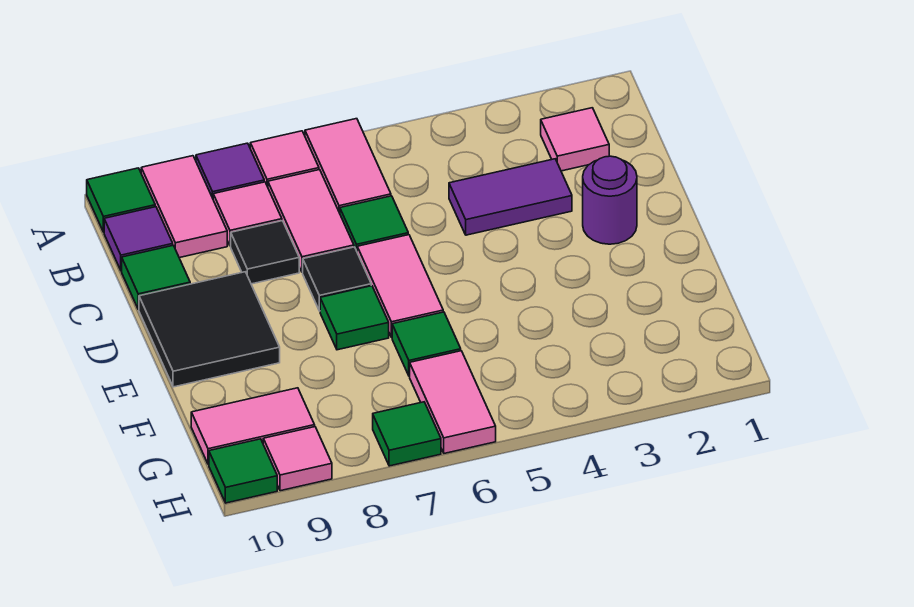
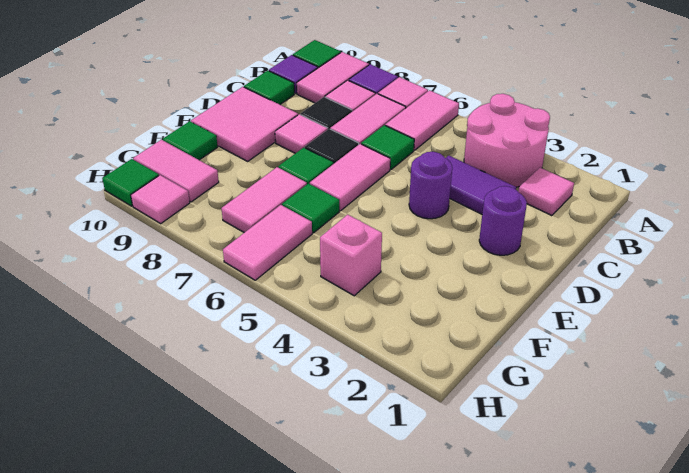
none -> pink 2x2 round brick [464,94,550,187]
none -> purple 1x1 round brick [409,152,452,219]
none -> pink 1x1 tile [275,114,328,153]
black 2x2 tile [139,272,280,387] -> pink 2x2 tile [191,87,298,161]
none -> pink 1x2 tile [221,167,307,233]
none -> pink 1x1 brick [320,215,382,296]
green 1x1 tile [373,402,441,466] -> green 1x1 tile moved to [163,121,218,160]

